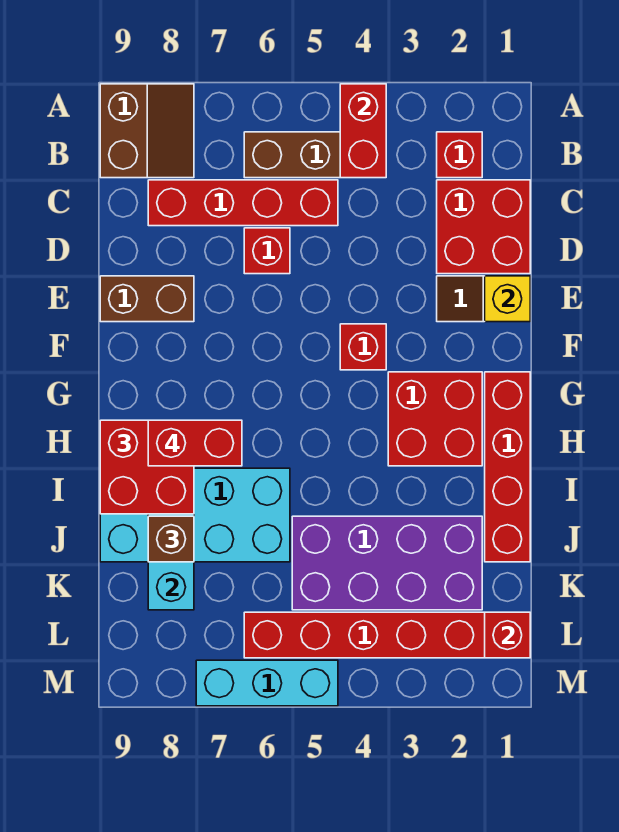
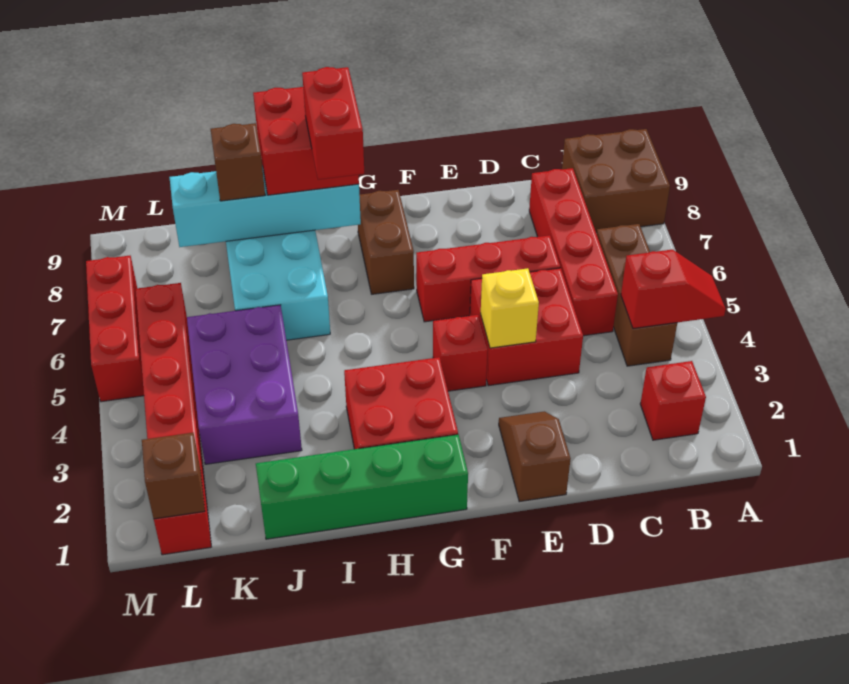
red 1x2 brick [340,84,386,178] -> red 1x2 slope [621,250,726,329]
brown 2x2 slope [100,84,194,178] -> brown 2x2 brick [562,129,670,232]
red 2x2 brick [437,180,530,274] -> red 2x2 brick moved to [470,268,583,386]
red 1x1 brick [244,228,290,274] -> red 1x3 brick [416,235,560,322]
yellow 1x1 brick [485,276,530,322] -> yellow 1x1 brick moved to [481,268,539,348]
brown 1x2 brick [100,276,194,322] -> brown 1x2 brick moved to [358,190,414,294]
red 1x4 brick [485,372,530,562] -> green 1x4 brick [256,434,468,539]
purple 2x4 brick [292,516,482,610] -> purple 2x3 brick [187,305,302,464]
red 1x1 brick [485,612,530,658] -> brown 1x1 brick [142,433,205,519]
cyan 1x3 brick [196,660,338,706] -> red 1x3 brick [86,256,144,402]

